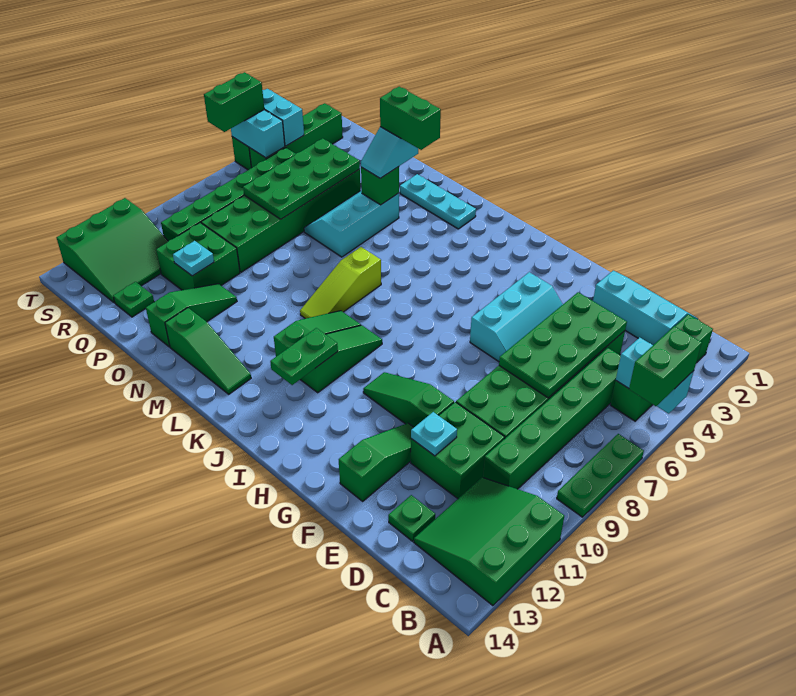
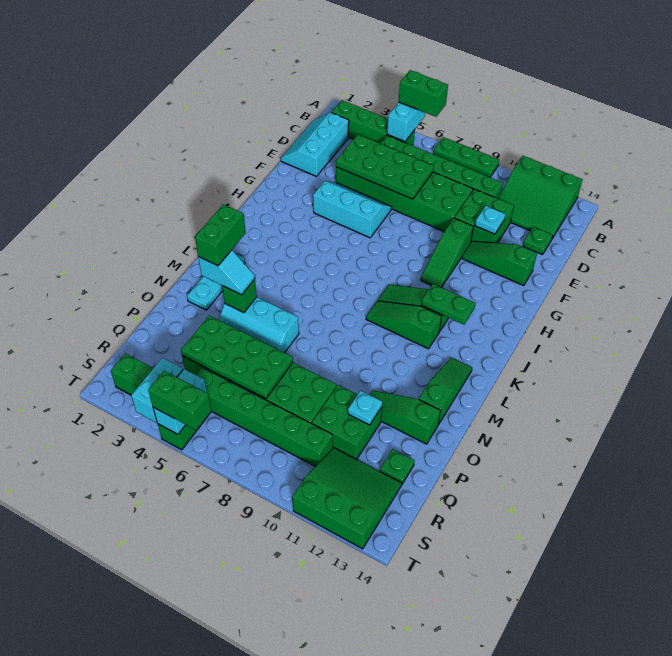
lime 1x3 slope [300,247,381,319] -> none

